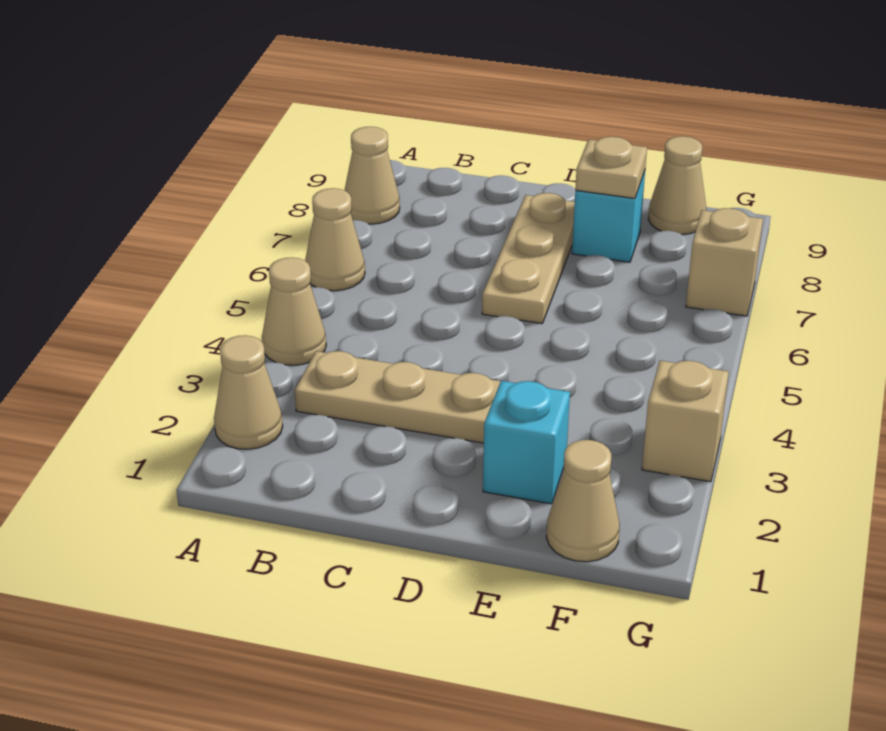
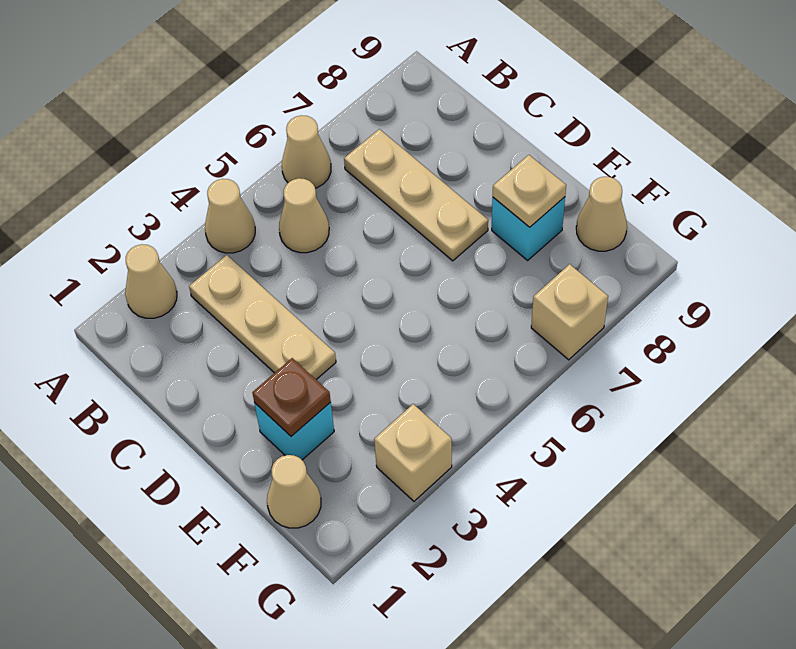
tan 1x1 cone [344,127,400,224] -> tan 1x1 cone moved to [279,178,329,253]
tan 1x3 plate [482,193,575,323] -> tan 1x3 plate turned to [344,129,488,261]
none -> brown 1x1 plate [252,358,331,436]

